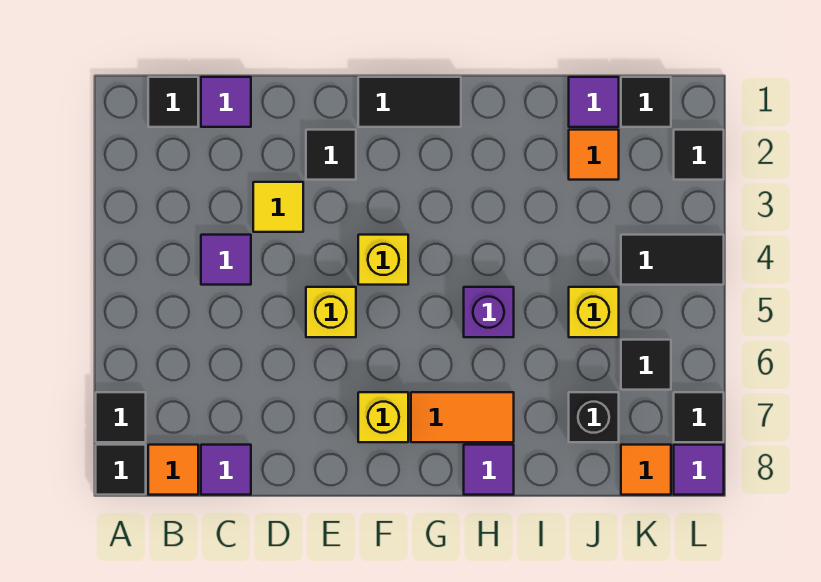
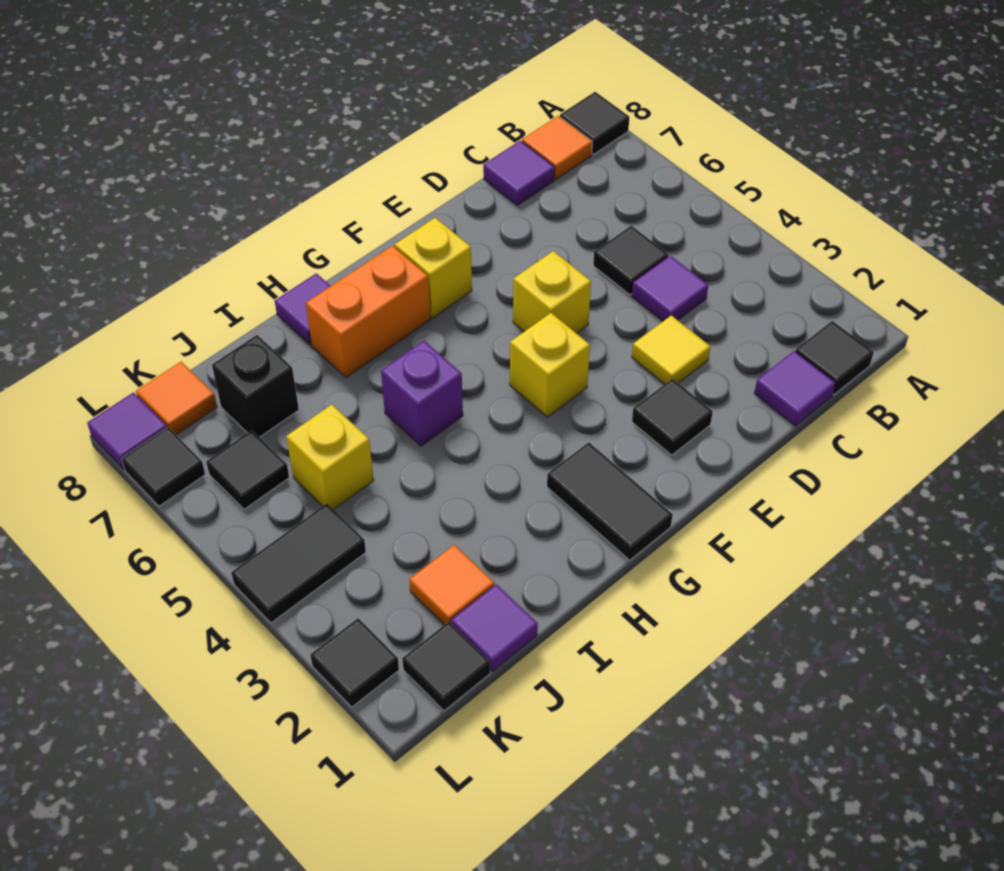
black 1x1 tile [96,392,146,442] -> black 1x1 tile moved to [593,226,668,295]
black 1x2 tile [358,77,461,127] -> black 1x2 tile turned to [547,442,673,560]
orange 1x2 tile [411,392,514,442] -> orange 1x2 brick [306,246,430,377]

